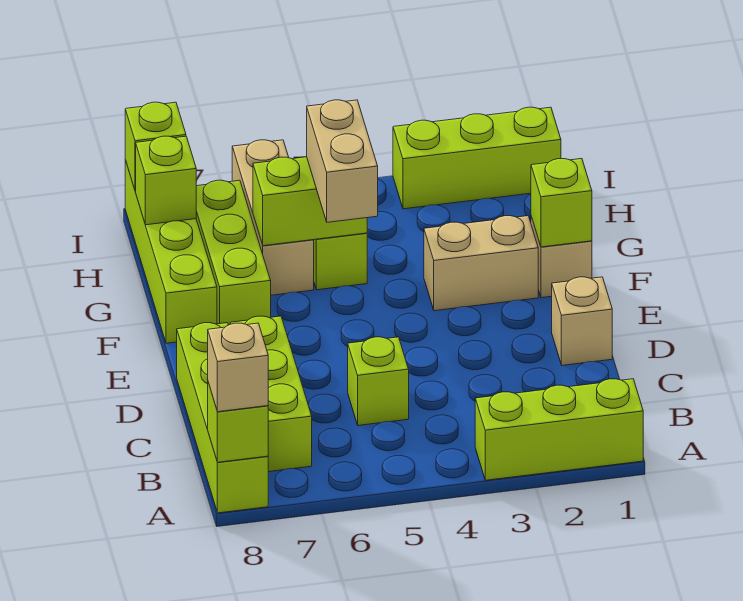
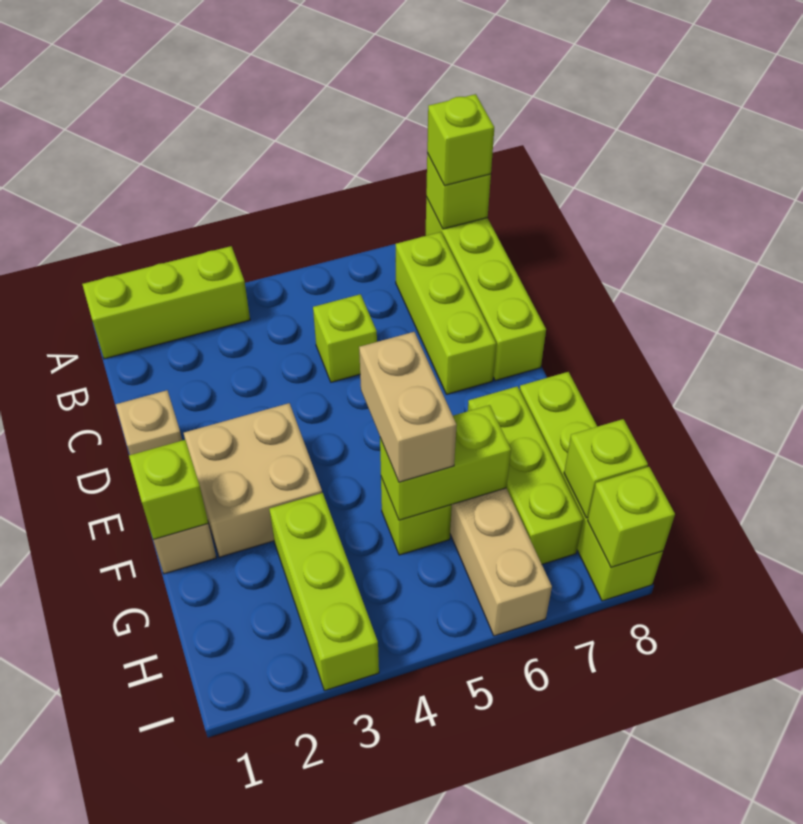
tan 1x1 brick [208,323,268,412] -> lime 1x1 brick [427,94,494,186]
tan 1x2 brick [424,216,538,311] -> tan 2x2 brick [184,403,322,557]
lime 1x3 brick [393,107,561,209] -> lime 1x3 brick turned to [269,493,379,691]

